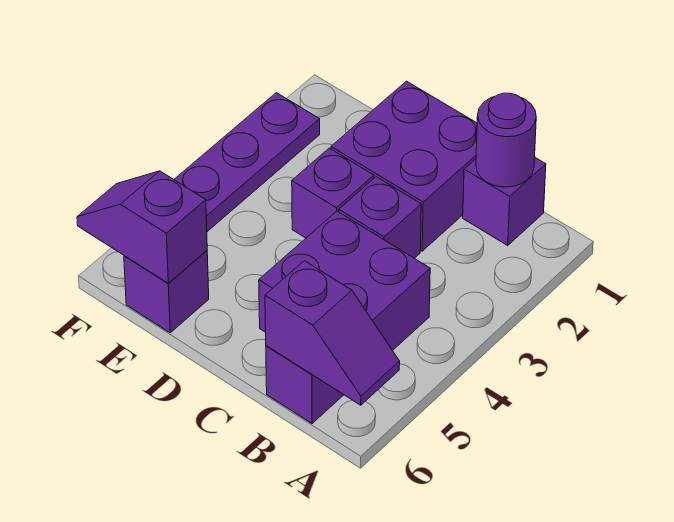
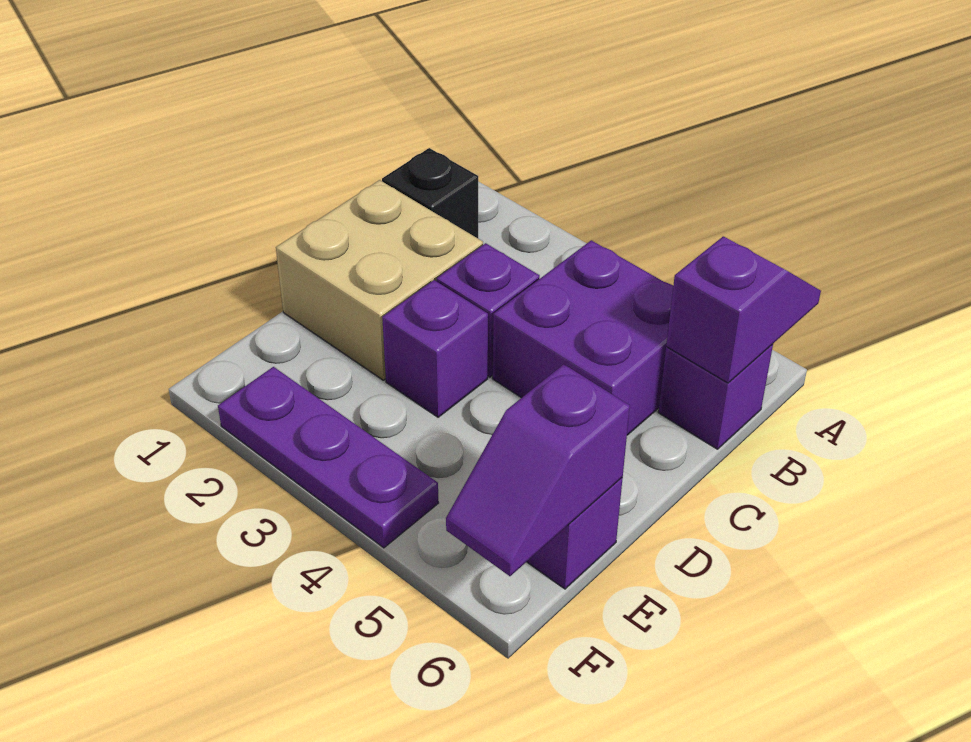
purple 1x1 brick [463,158,546,245] -> black 1x1 brick [382,148,478,238]
purple 1x1 round brick [476,93,536,187] -> none
purple 2x2 brick [331,81,477,251] -> tan 2x2 brick [276,180,483,380]

